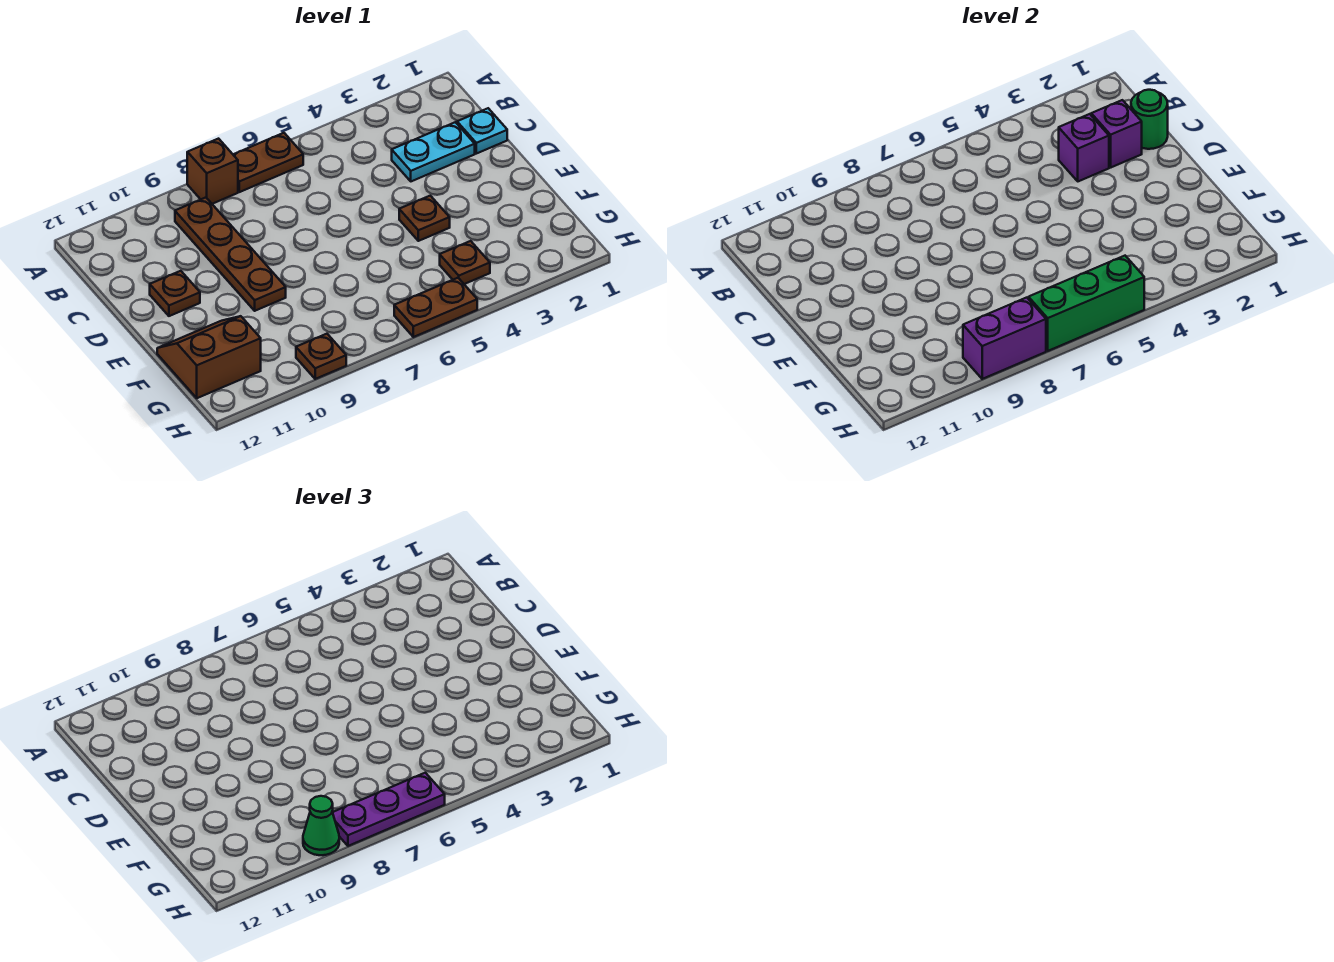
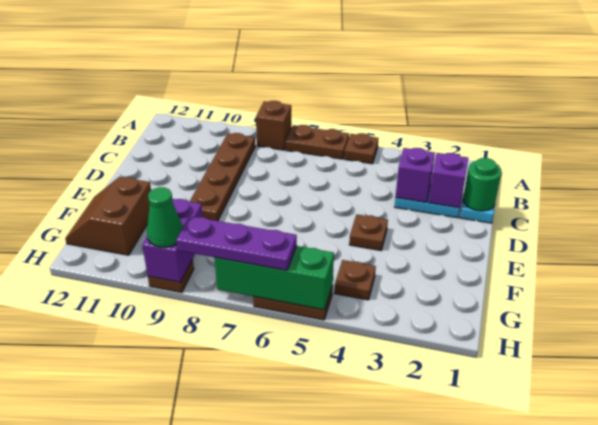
brown 1x1 plate [150,271,200,316] -> brown 1x1 plate moved to [344,133,378,164]
brown 2x2 slope [157,316,261,398] -> brown 2x2 slope turned to [65,177,151,255]
purple 1x2 brick [963,298,1046,379] -> purple 1x2 brick turned to [142,199,203,282]

